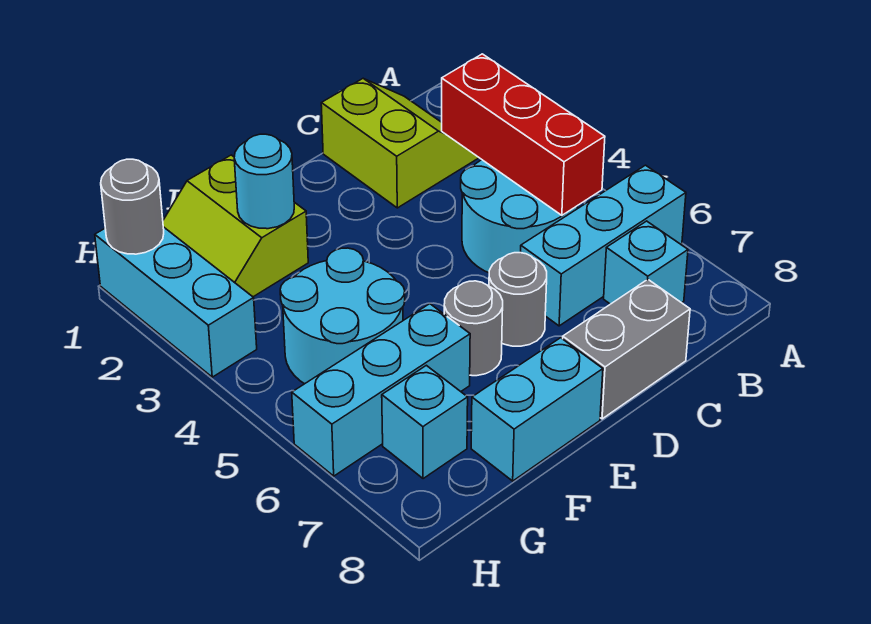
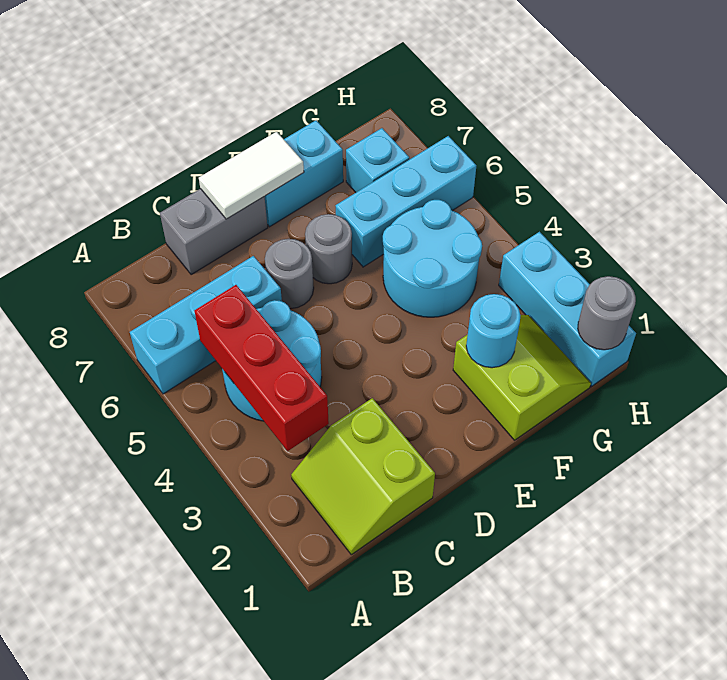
cyan 1x1 brick [604,221,688,304] -> none
none -> white 1x2 tile [199,132,304,219]

